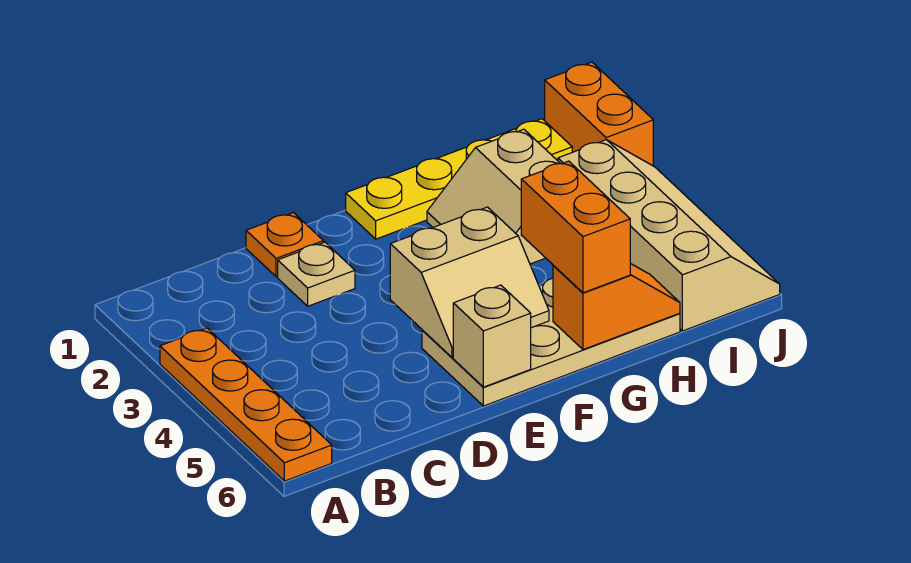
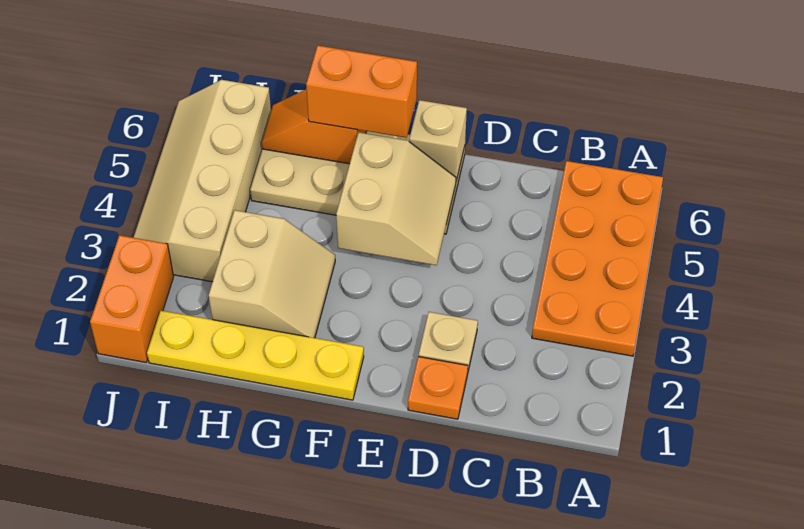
orange 1x4 plate [160,328,332,481] -> orange 2x4 plate [532,161,663,356]
tan 2x2 slope [390,207,549,357] -> tan 2x2 slope turned to [336,132,456,265]
orange 1x2 brick [521,161,630,293] -> orange 1x2 brick turned to [306,46,417,138]

